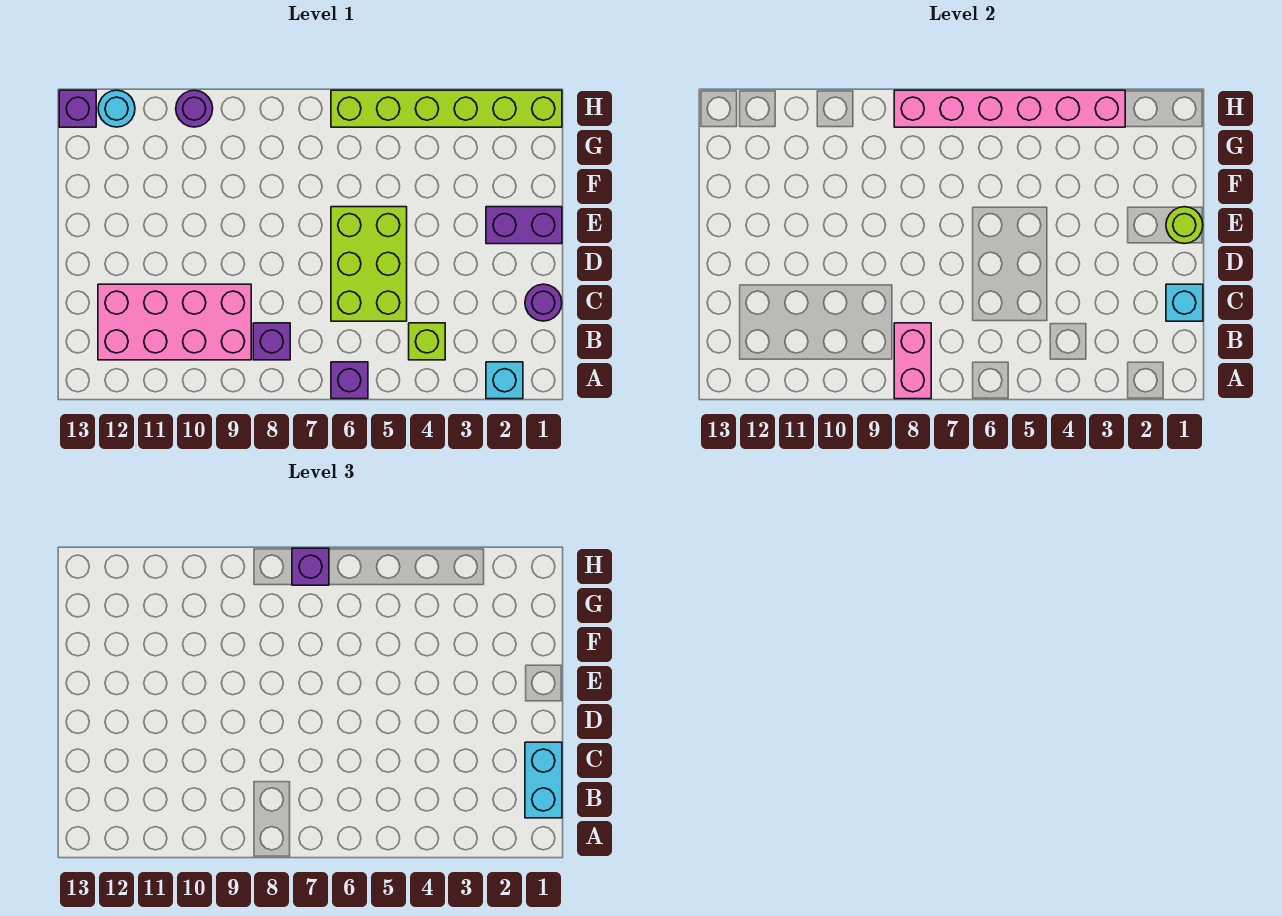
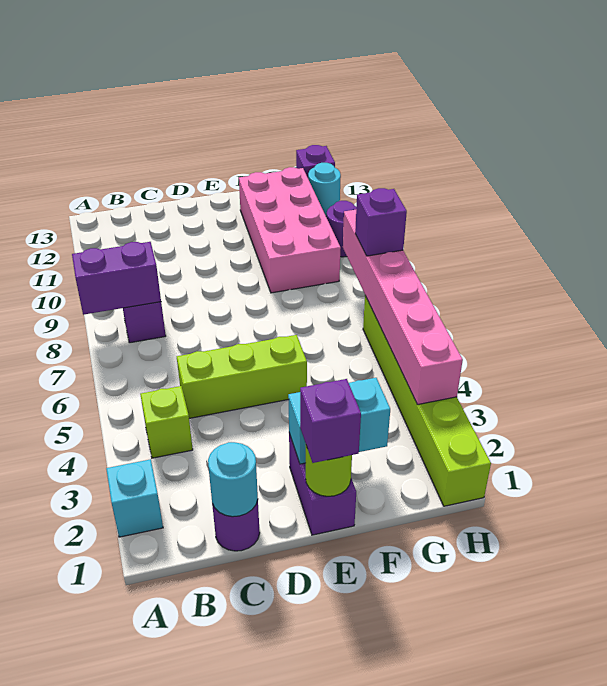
purple 1x1 brick [331,362,368,399] -> purple 1x1 brick moved to [300,379,361,463]
pink 1x2 brick [894,323,931,399] -> purple 1x2 brick [72,242,161,315]
cyan 1x2 brick [525,742,562,818] -> cyan 1x2 brick moved to [288,378,390,464]
pink 2x4 brick [98,284,251,360] -> pink 2x4 brick moved to [239,167,341,293]
cyan 1x1 brick [1166,284,1203,321] -> cyan 1x1 round brick [208,442,258,517]
lime 2x3 brick [331,207,407,321] -> lime 1x3 brick [177,335,307,418]

